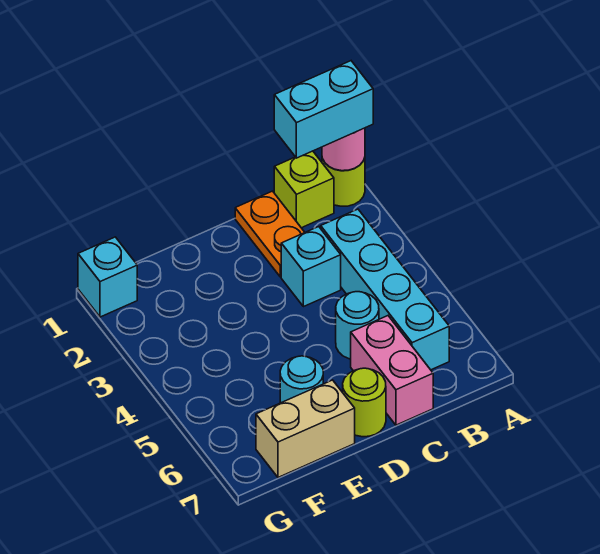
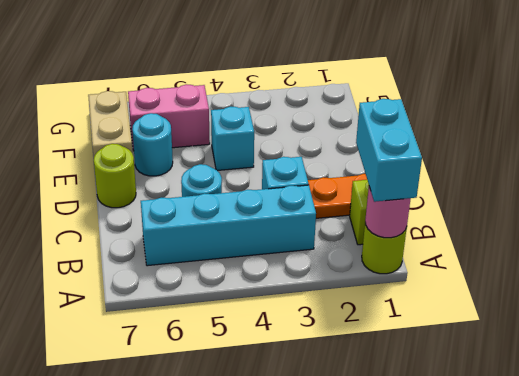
pink 1x2 brick [351,316,433,425] -> pink 1x2 brick moved to [128,84,210,151]
cyan 1x1 brick [78,237,137,317] -> cyan 1x1 brick moved to [211,107,254,171]

